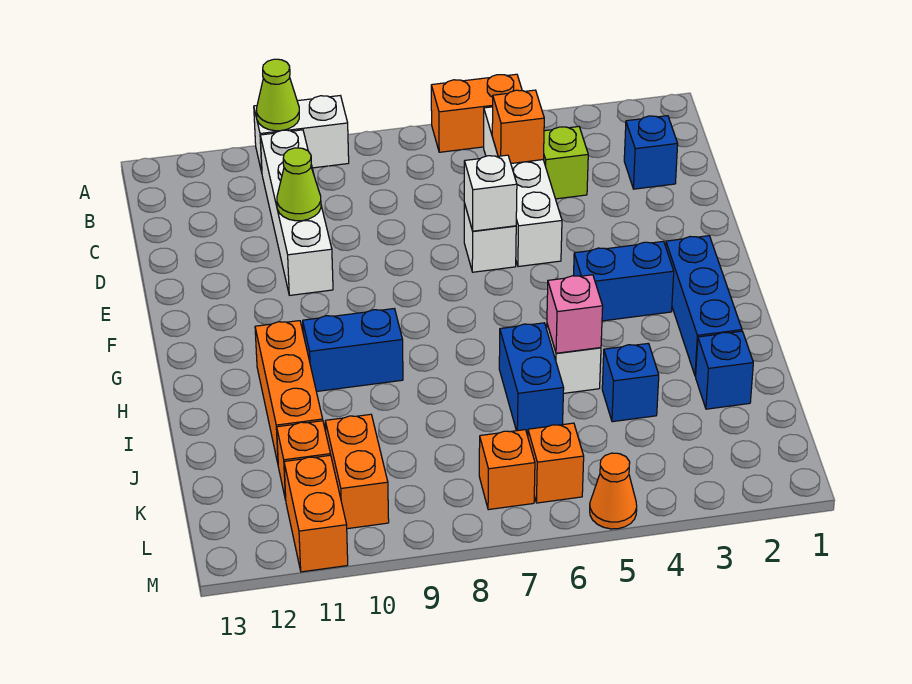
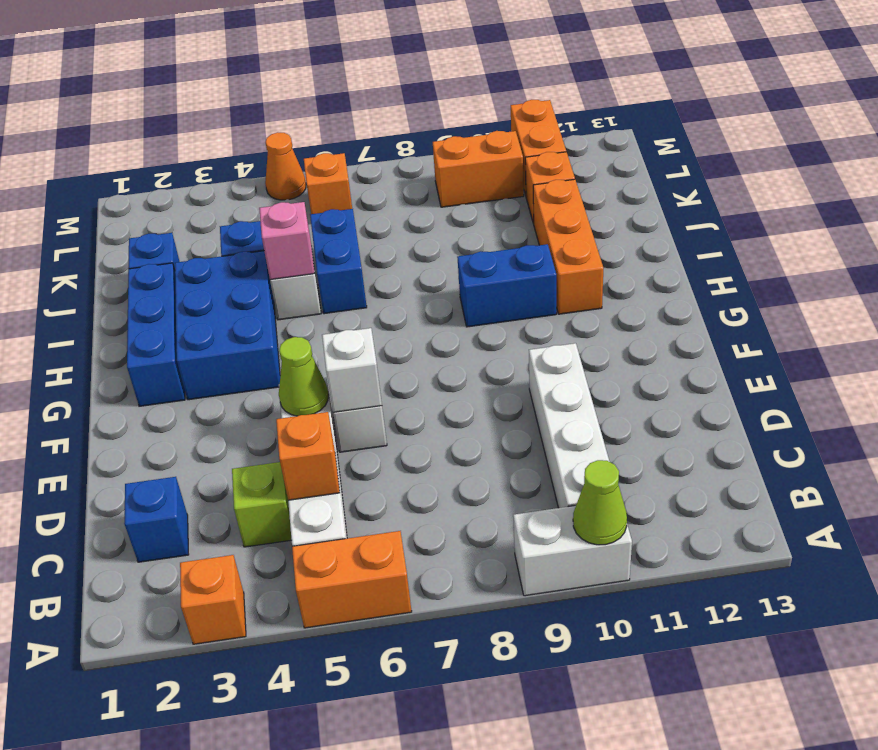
lime 1x1 cone [277,148,321,221] -> lime 1x1 cone moved to [279,337,329,416]
blue 1x2 brick [574,241,674,321] -> blue 2x3 brick [175,251,280,400]
orange 1x2 brick [325,414,389,529] -> orange 1x2 brick turned to [433,131,524,207]
orange 1x1 brick [479,430,535,510] -> orange 1x1 brick moved to [180,555,246,644]

